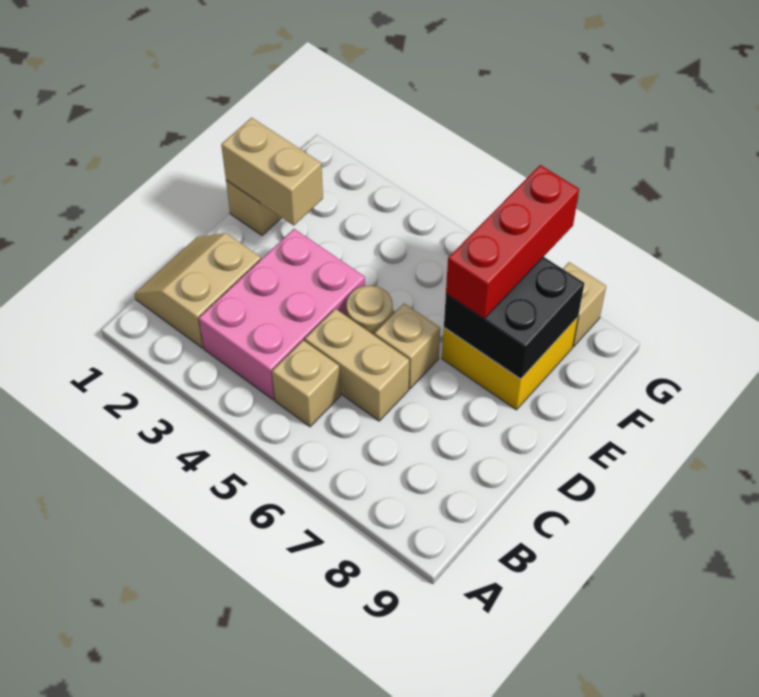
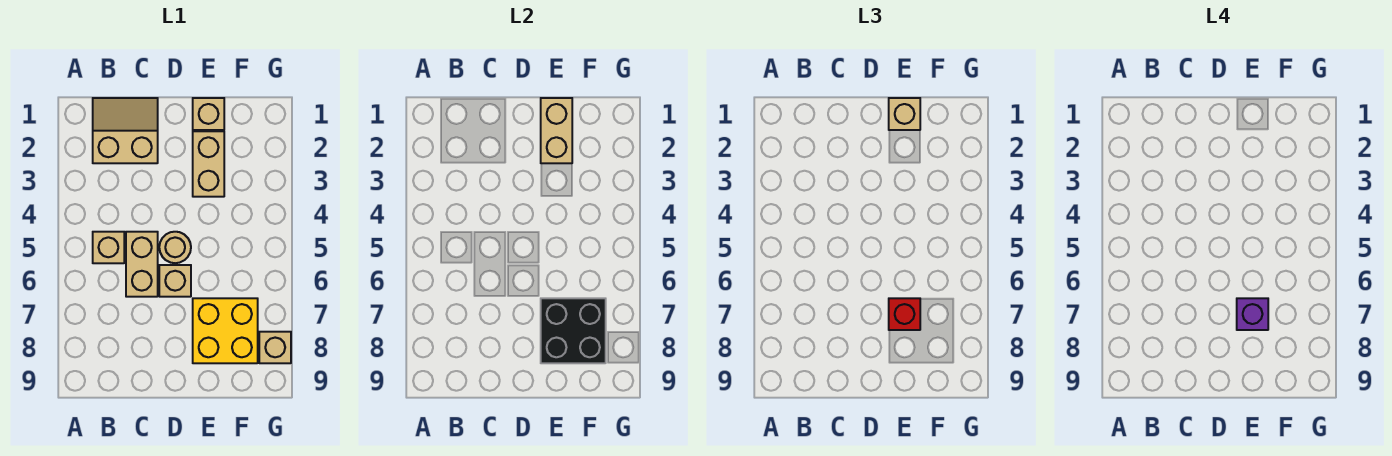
pink 2x3 brick [199,229,365,400] -> none
none -> tan 1x1 brick [889,98,920,130]
none -> tan 1x2 brick [193,131,224,197]
red 1x3 brick [446,165,579,319] -> red 1x1 brick [889,298,920,330]
none -> purple 1x1 brick [1237,298,1268,330]

